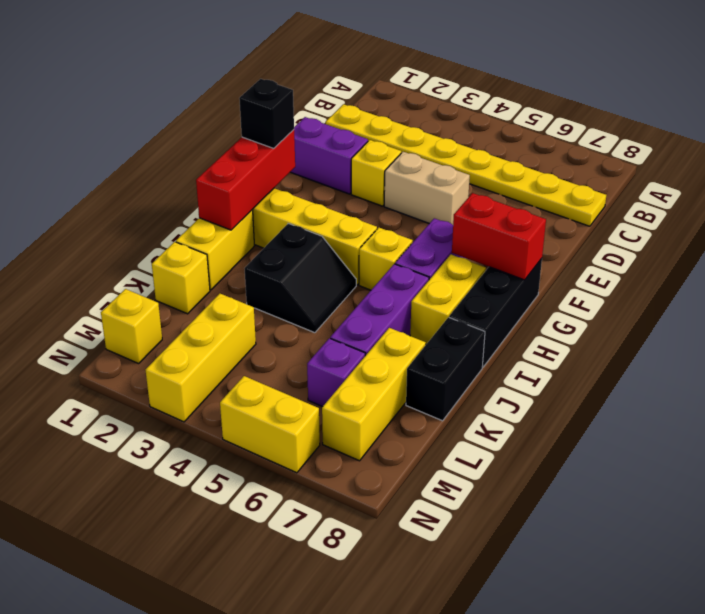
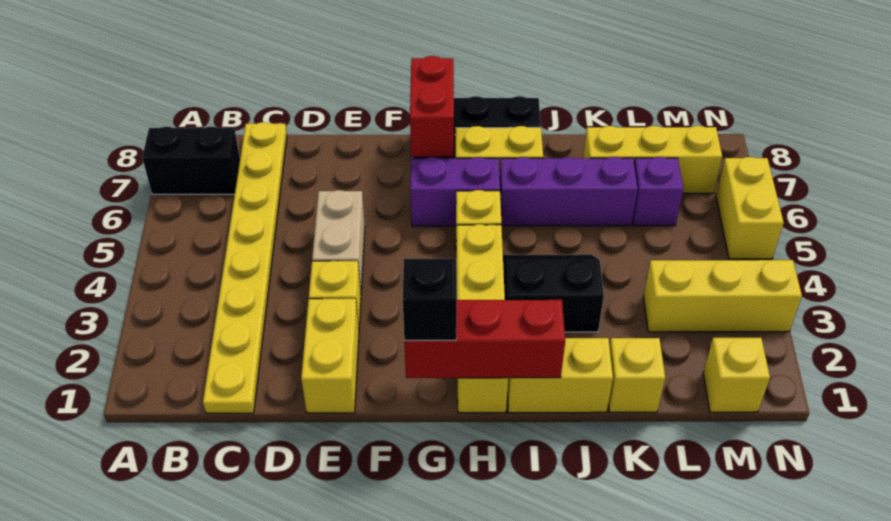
purple 1x2 brick [291,117,368,194] -> yellow 1x2 brick [301,299,359,413]
black 1x2 brick [406,317,485,421] -> black 1x2 brick moved to [142,127,240,194]

